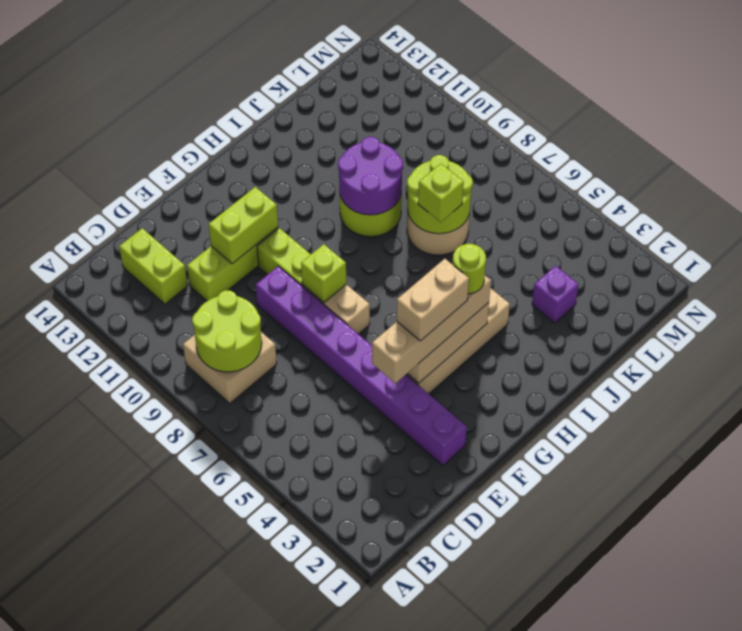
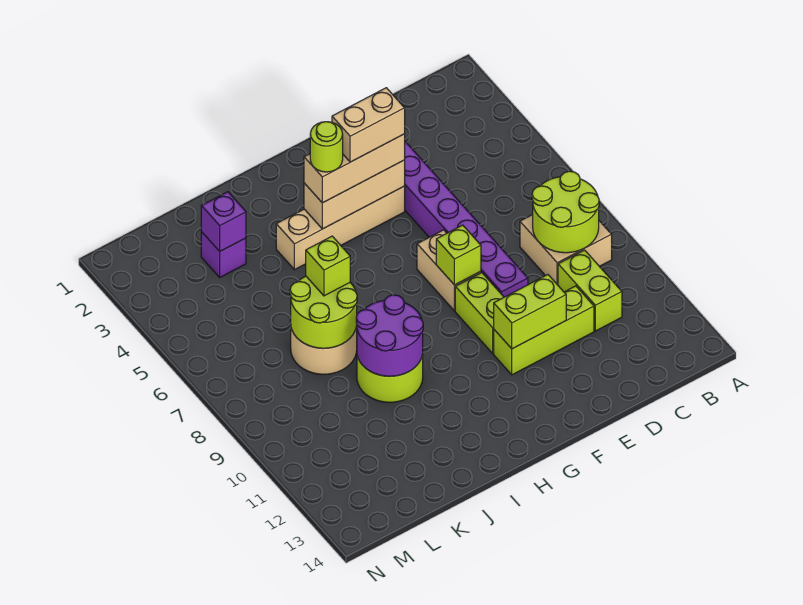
lime 1x2 brick [119,228,188,304] -> lime 1x2 brick moved to [558,250,622,331]
tan 1x4 brick [372,276,491,383] -> tan 1x3 brick [304,134,405,203]
none -> purple 1x1 brick [201,192,246,251]

